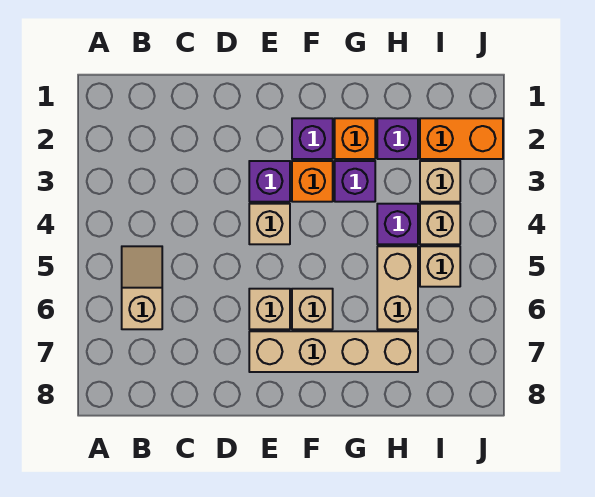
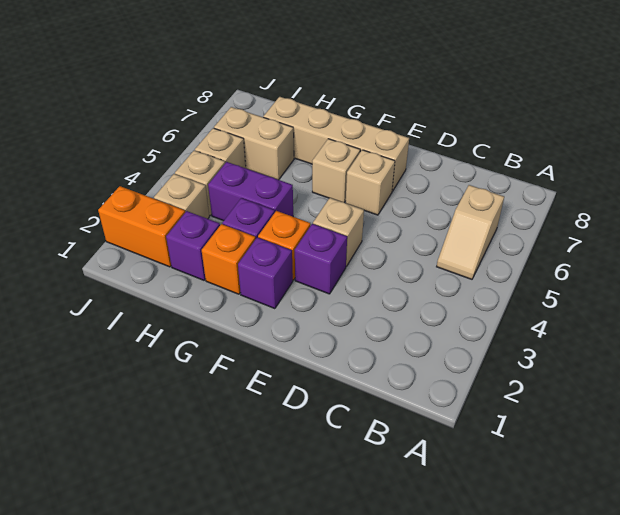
purple 1x1 brick [377,204,418,244] -> purple 1x2 brick [208,162,293,221]
tan 1x2 brick [377,246,418,329] -> tan 1x2 brick turned to [214,107,294,180]

